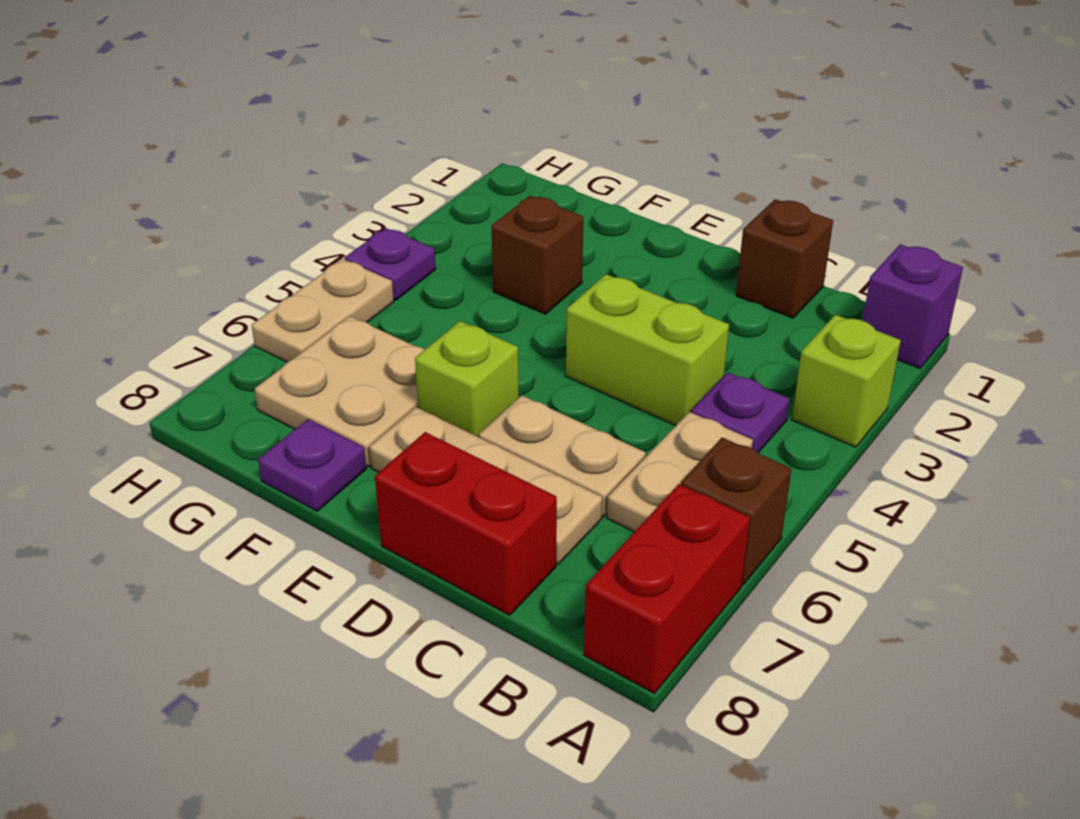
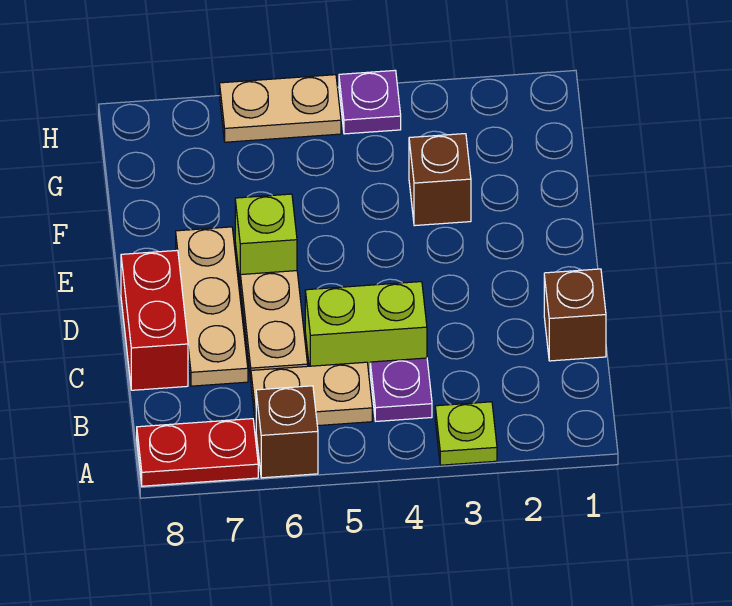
purple 1x1 brick [863,244,963,368] -> none
lime 1x1 brick [792,315,901,447] -> lime 1x1 plate [435,402,497,465]
red 1x2 brick [584,484,750,693] -> red 1x2 plate [137,419,258,486]
lime 1x2 brick [566,274,729,425] -> lime 1x2 brick turned to [305,282,427,374]
tan 2x2 plate [255,316,425,467] -> none
purple 1x1 plate [258,419,366,511] -> none

